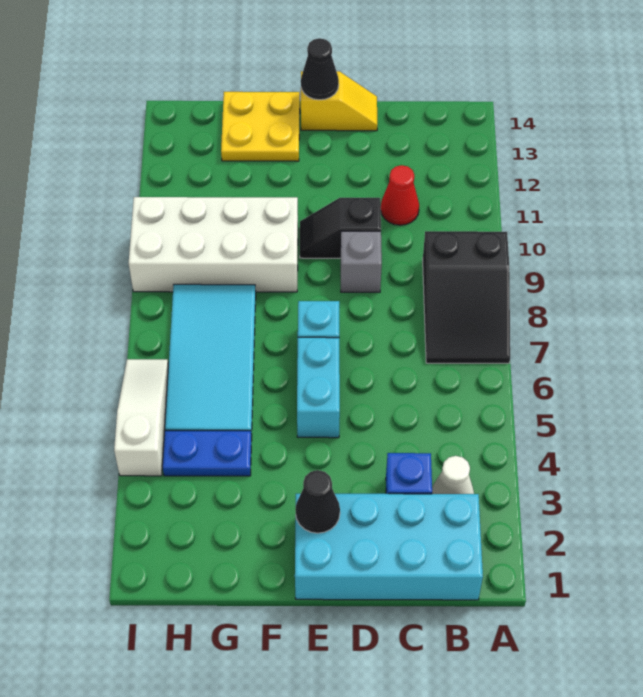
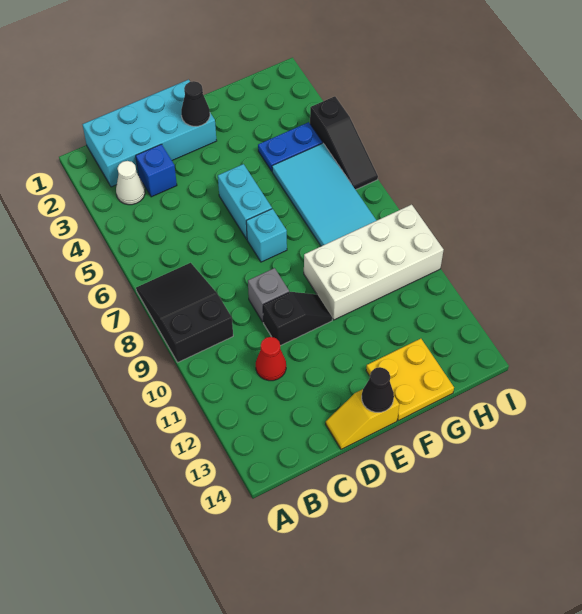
white 1x3 slope [114,359,168,476] -> black 1x3 slope [310,96,378,190]

